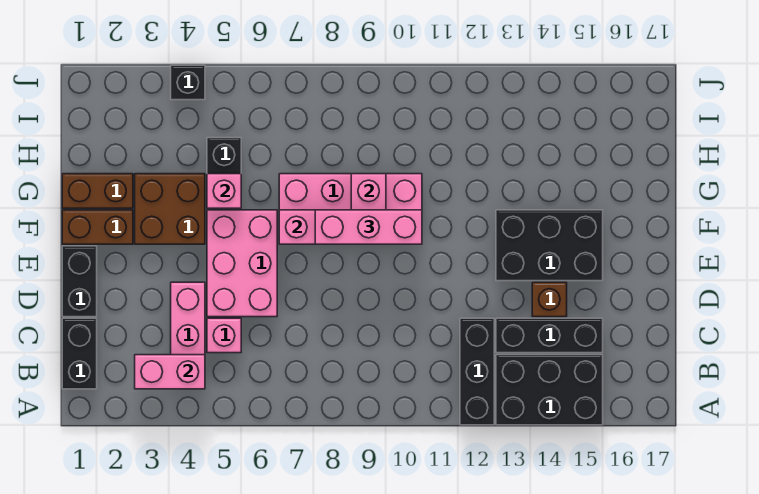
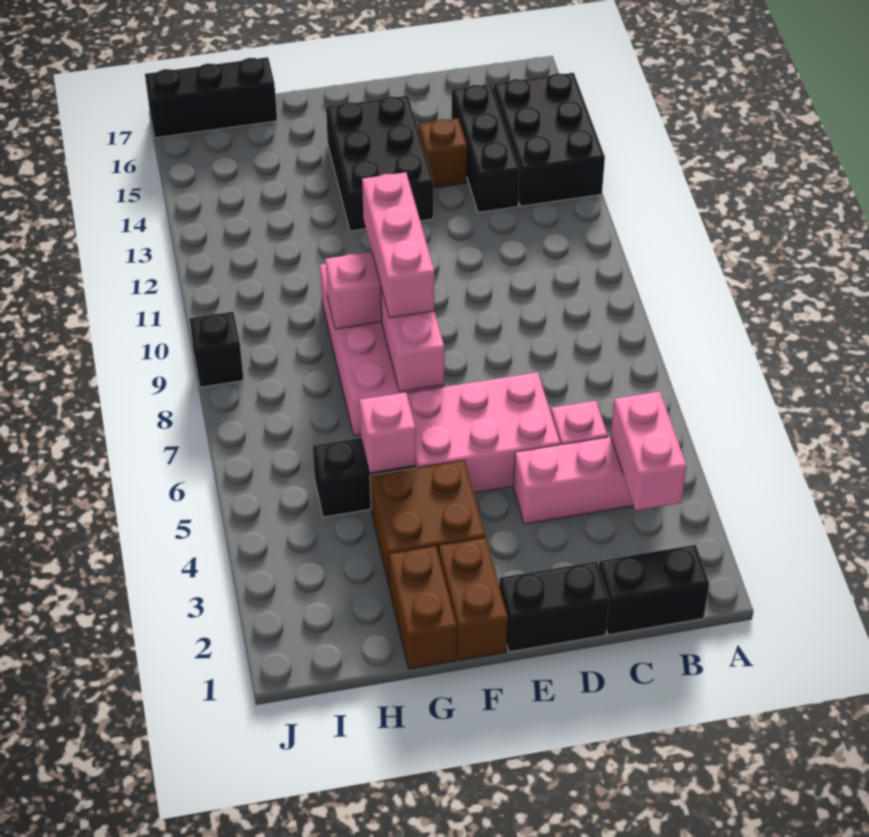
black 1x3 brick [460,318,494,425] -> black 1x3 brick moved to [145,57,277,138]
black 1x1 brick [171,65,205,100] -> black 1x1 brick moved to [189,312,244,387]

